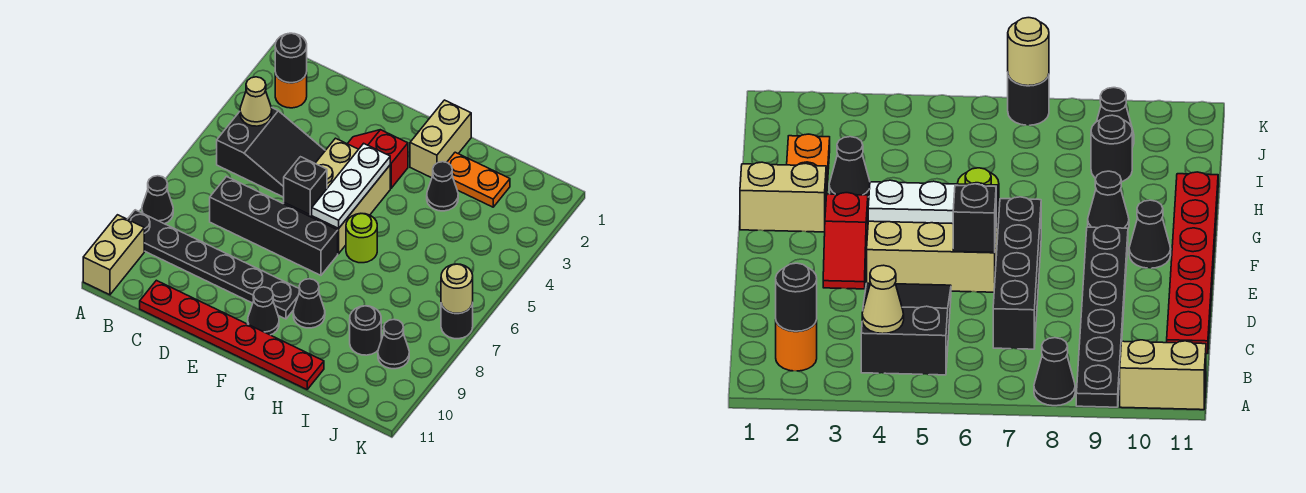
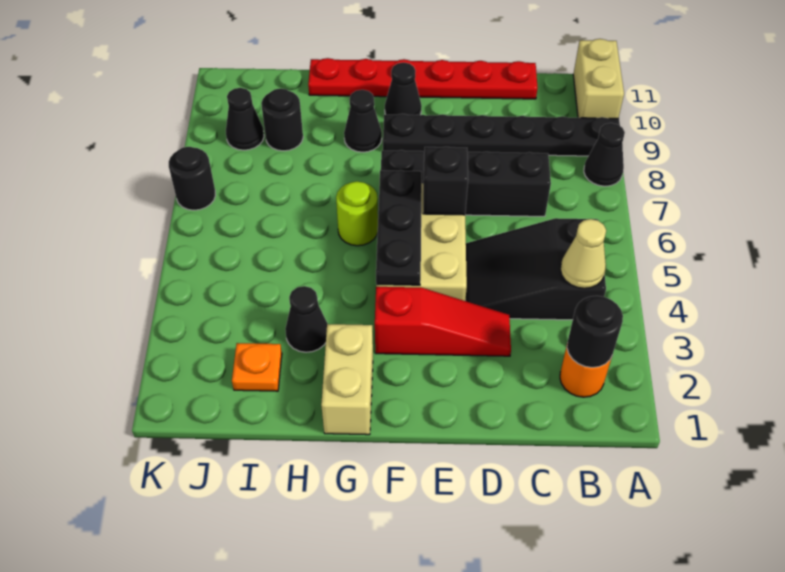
red 1x2 slope [348,130,408,188] -> red 1x3 slope [375,287,511,356]
white 1x3 plate [312,143,390,229] -> black 1x3 plate [376,170,422,285]
orange 1x2 plate [447,152,510,207] -> orange 1x1 plate [232,343,282,391]
tan 1x1 round brick [441,264,473,313] -> none

